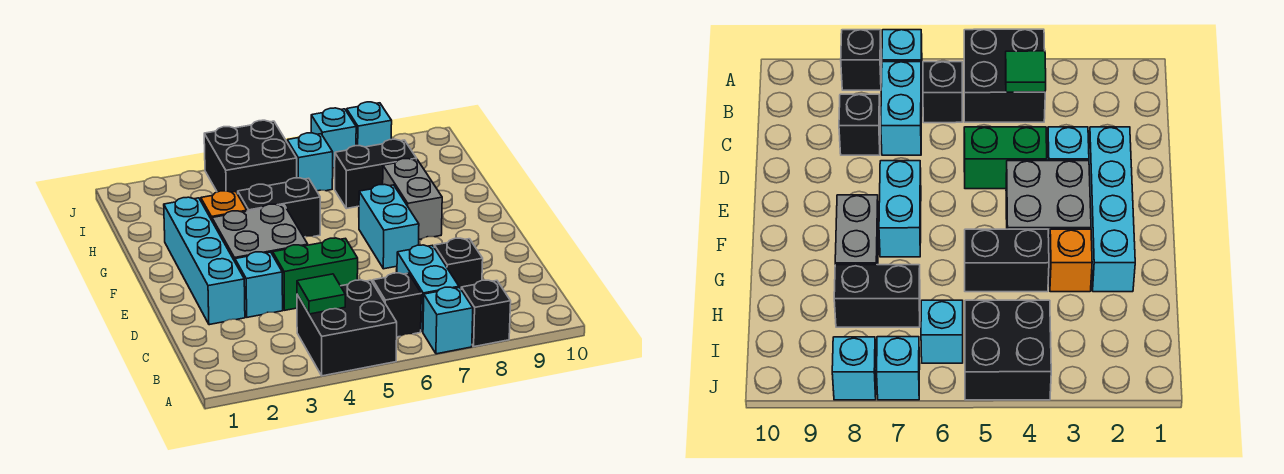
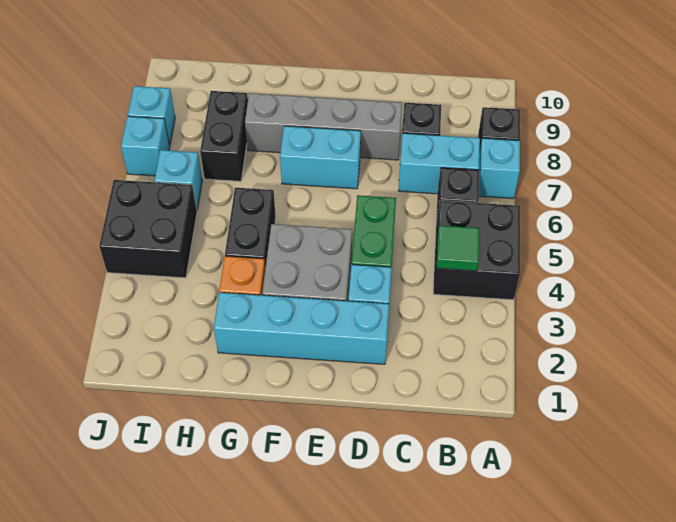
grey 1x2 brick [383,159,442,239] -> grey 1x4 brick [245,93,402,160]

